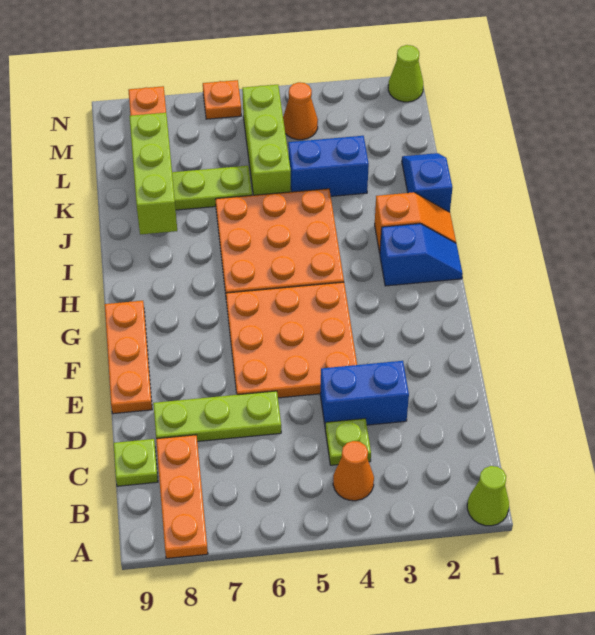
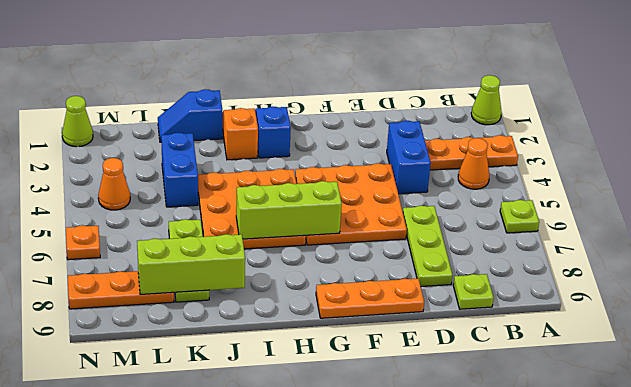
orange 1x3 plate [156,435,208,559] -> orange 1x3 plate moved to [425,135,518,170]
lime 1x1 plate [325,419,371,465] -> lime 1x1 plate moved to [500,200,539,233]
lime 1x3 brick [242,85,291,195] -> lime 1x3 brick moved to [236,181,342,239]

